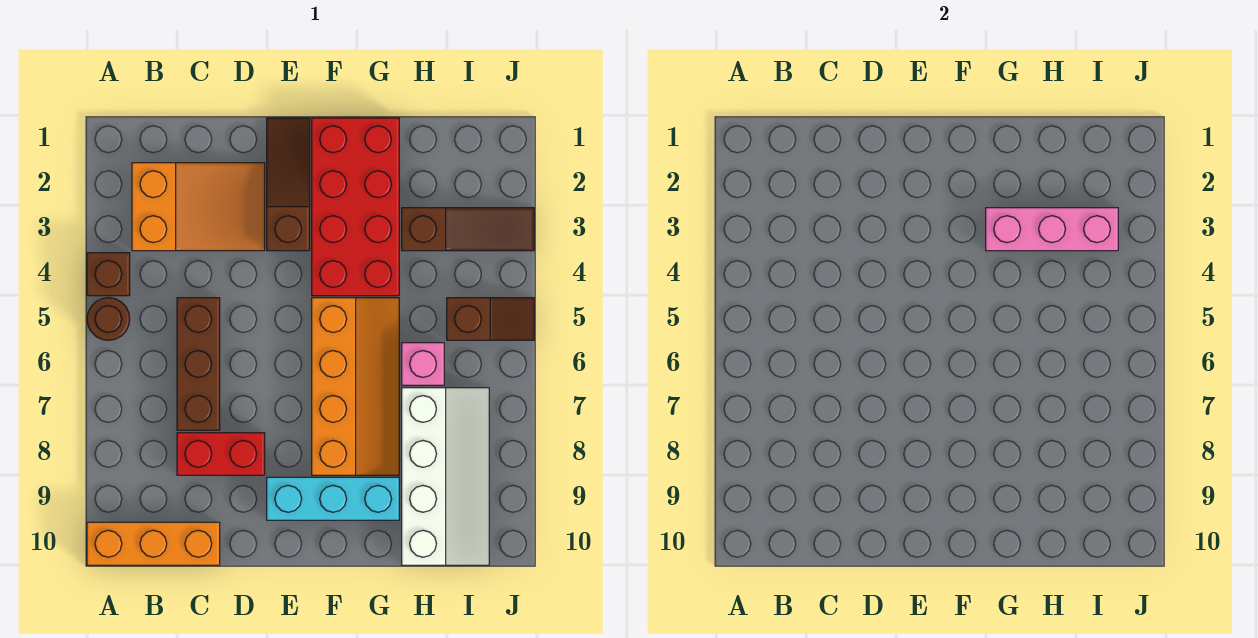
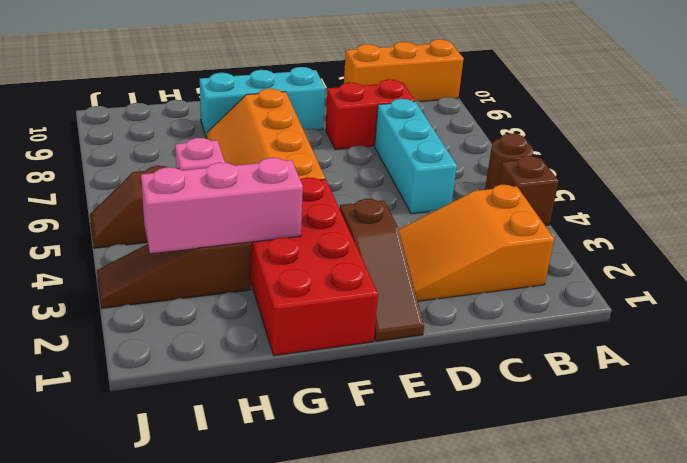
brown 1x3 brick [177,298,220,430] -> cyan 1x3 brick [375,99,457,214]
white 2x4 slope [402,388,489,565] -> none

